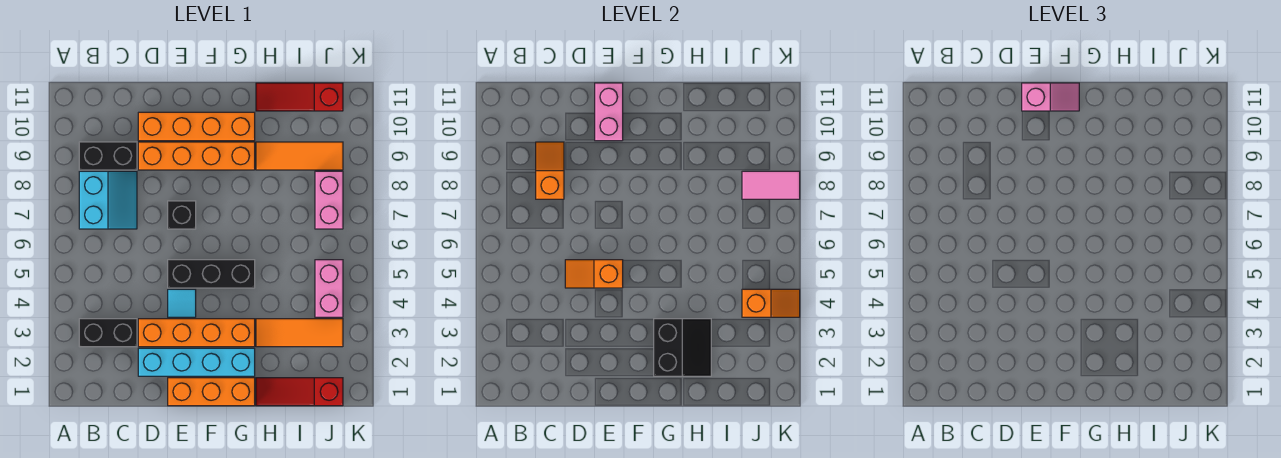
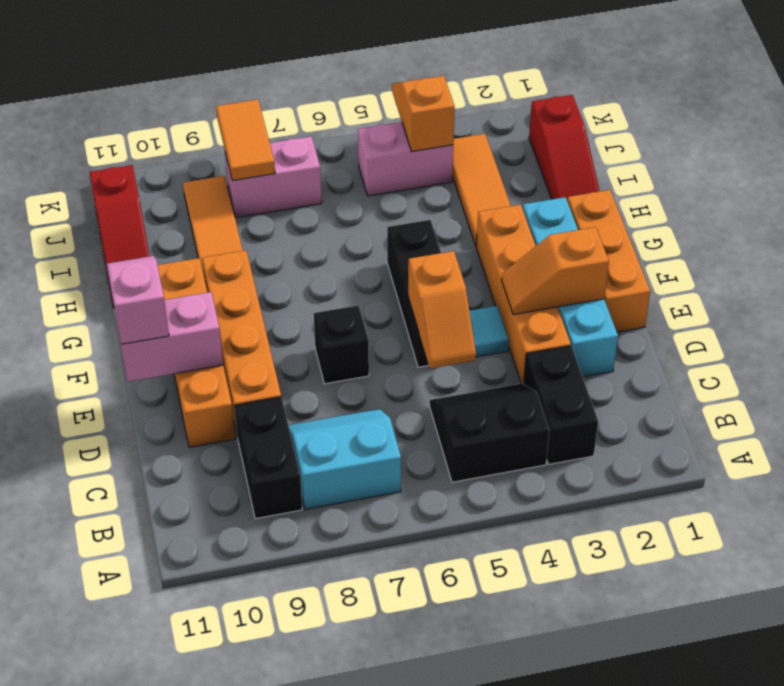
orange 1x2 slope [536,142,564,199] -> orange 1x2 slope moved to [502,227,609,315]
black 2x2 slope [654,319,711,376] -> black 2x2 slope moved to [430,384,550,482]
pink 1x2 tile [742,171,800,199] -> orange 1x2 tile [216,99,275,181]

